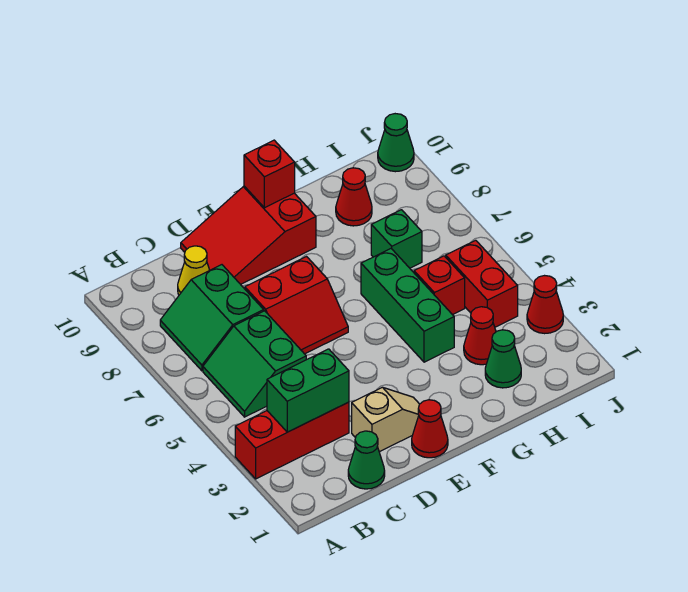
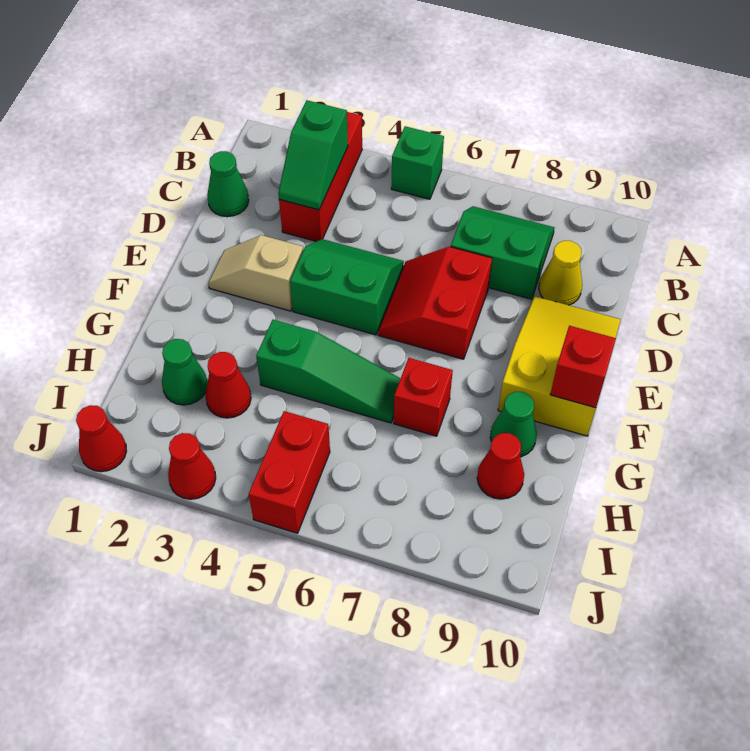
green 1x2 brick [267,349,349,432] -> green 1x2 slope [278,100,348,210]
green 2x2 slope [203,311,306,417] -> green 2x2 slope moved to [290,239,404,335]
tan 1x2 slope [352,387,419,452] -> tan 1x2 slope turned to [208,235,303,311]
red 2x3 slope [181,186,316,284] -> yellow 2x3 slope [498,296,621,436]
red 1x1 cone [412,400,448,458] -> red 1x1 cone moved to [76,405,126,472]
green 1x3 brick [361,249,454,362] -> green 1x3 slope [256,320,401,423]
red 1x1 brick [414,256,465,315] -> red 1x1 brick moved to [394,358,453,436]
green 1x1 brick [371,210,422,268] -> green 1x1 brick moved to [391,126,444,199]
red 1x2 brick [446,240,518,327] -> red 1x2 brick turned to [249,411,330,533]
green 1x1 cone [378,114,414,172] -> green 1x1 cone moved to [490,392,537,457]

